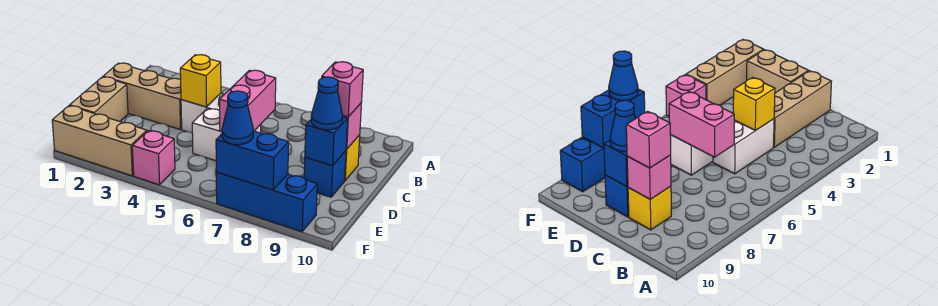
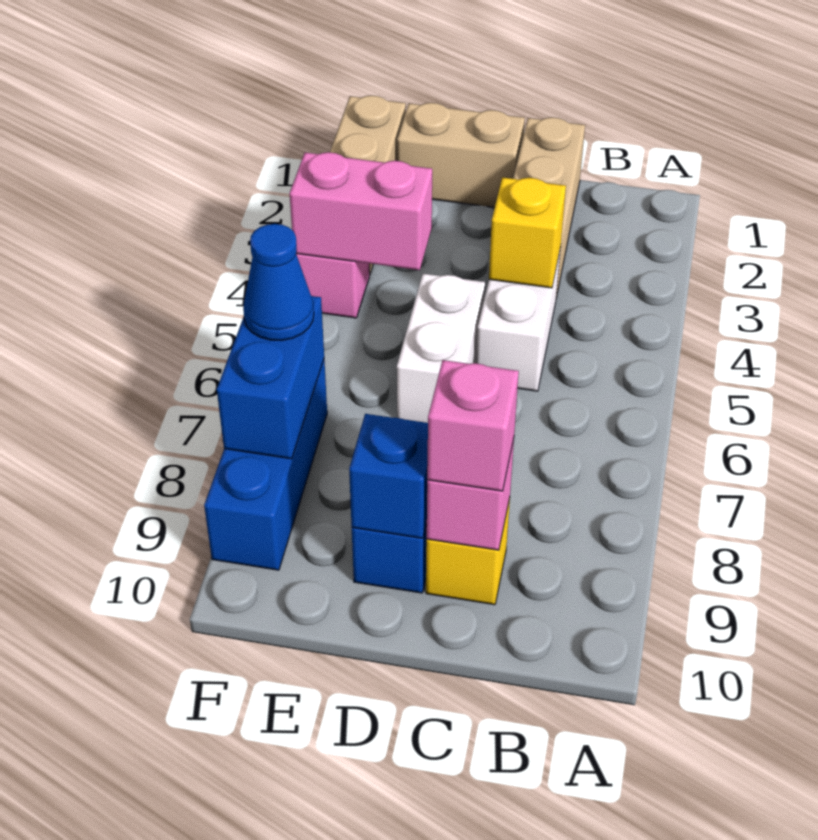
pink 1x2 brick [220,70,276,132] -> pink 1x2 brick moved to [290,152,432,270]
blue 1x1 cone [311,77,343,130] -> none

